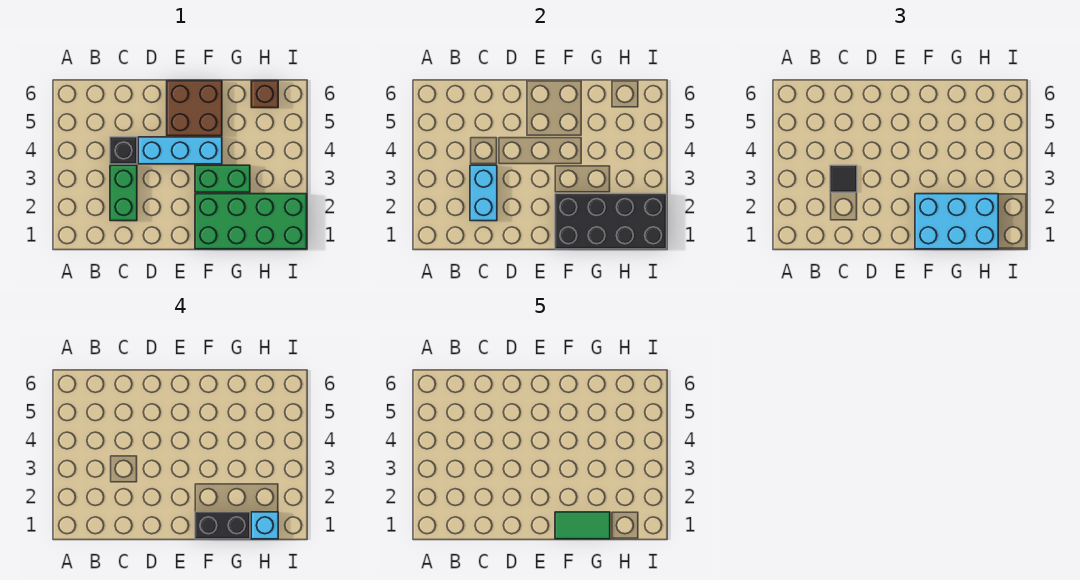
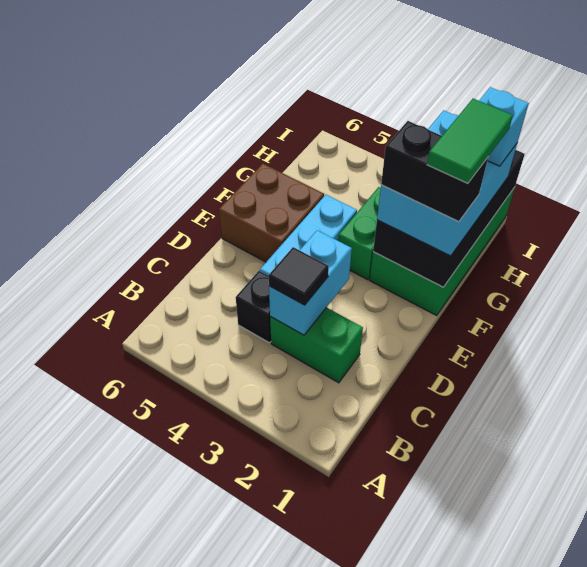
cyan 1x2 brick [470,165,497,221] -> cyan 1x2 brick turned to [269,230,352,335]
black 1x2 brick [195,512,250,539] -> black 1x2 brick turned to [381,121,488,222]
brown 1x1 brick [251,81,278,108] -> none

